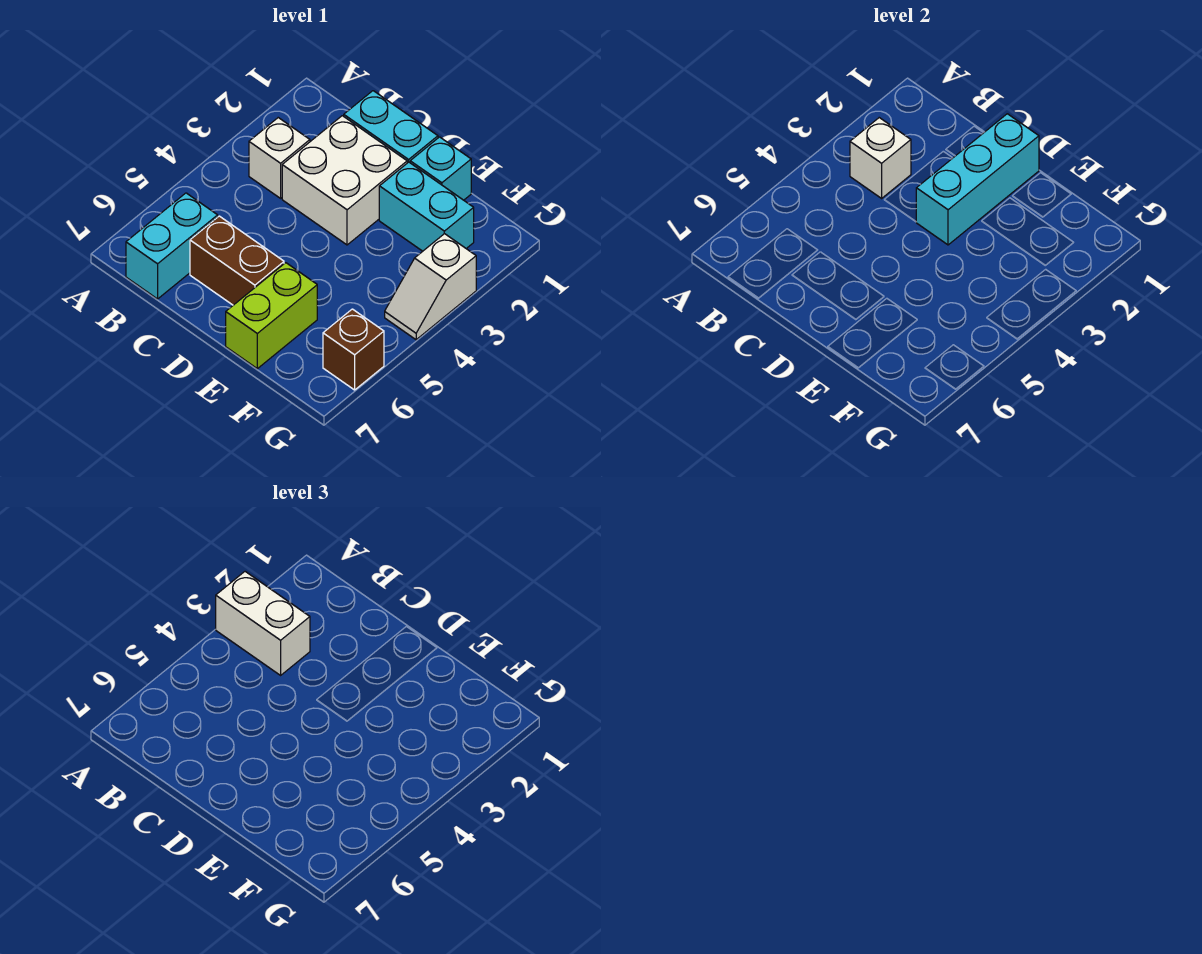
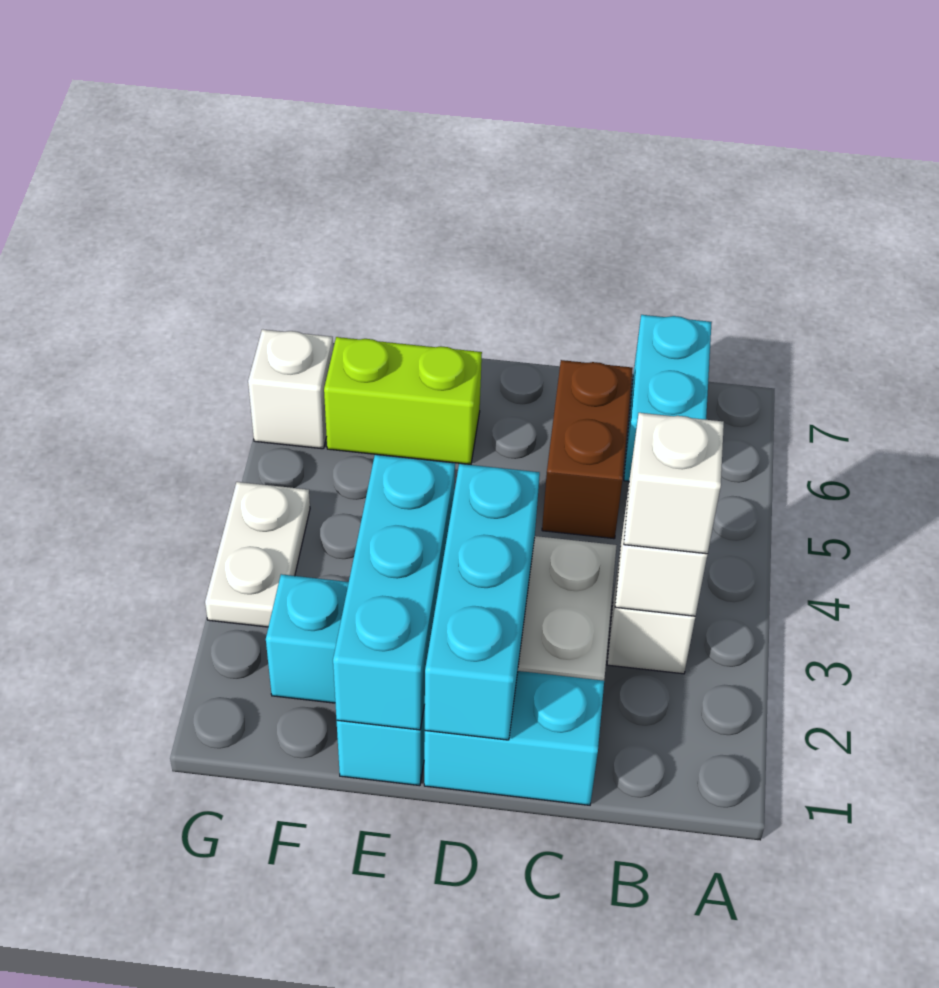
white 1x2 brick [216,572,310,675] -> white 1x1 brick [624,413,724,554]
brown 1x2 brick [190,216,284,305] -> brown 1x2 brick turned to [542,360,633,539]
none -> cyan 1x3 brick [333,455,455,730]
lime 1x2 brick [226,263,317,369] -> lime 1x2 brick turned to [324,337,482,464]
white 1x2 slope [385,234,476,340] -> white 1x2 plate [205,482,310,627]
brown 1x1 brick [323,309,384,390] -> white 1x1 brick [248,329,333,449]

